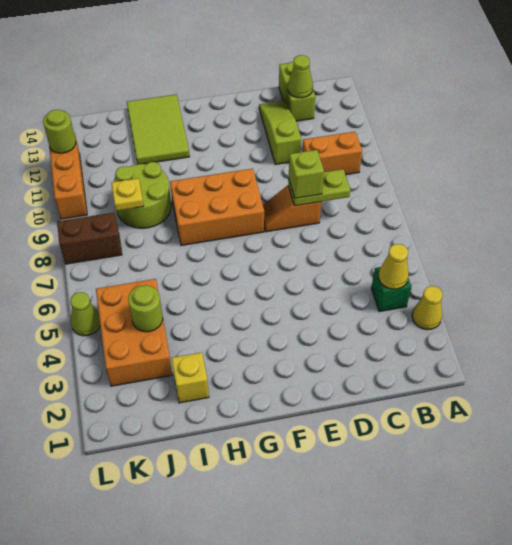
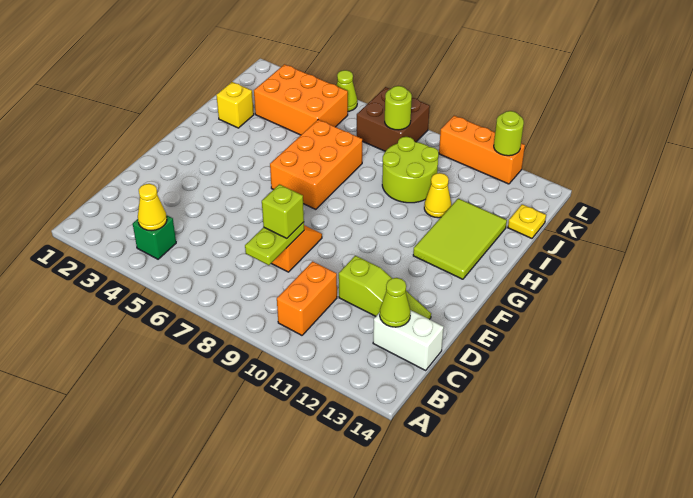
yellow 1x1 cone [412,286,443,330] -> yellow 1x1 cone moved to [424,173,451,218]
lime 1x2 brick [279,62,315,121] -> white 1x2 brick [373,310,444,370]
orange 2x3 brick [170,169,264,245] -> orange 2x3 brick moved to [270,120,362,209]
lime 2x3 tile [127,94,190,164] -> lime 2x3 tile turned to [413,199,507,279]
lime 1x1 round brick [128,285,163,332] -> lime 1x1 round brick moved to [385,86,412,130]
yellow 1x1 plate [111,178,144,211] -> yellow 1x1 plate moved to [508,204,546,238]
brown 1x2 brick [57,213,122,264] -> brown 2x2 brick [357,87,430,151]

